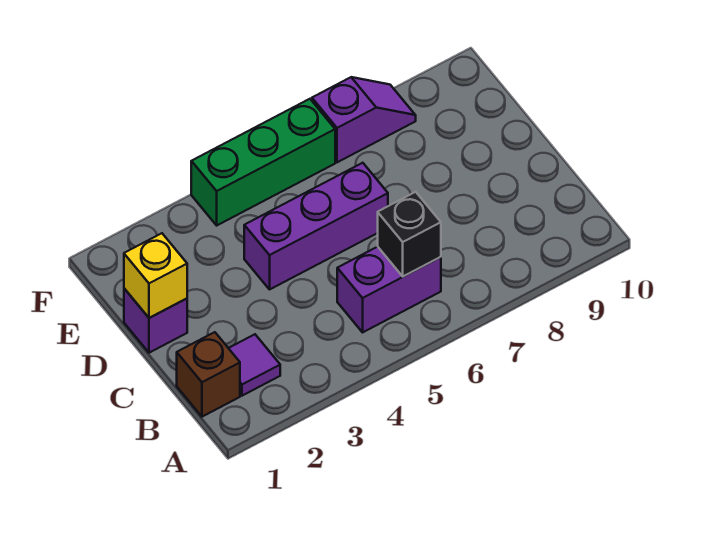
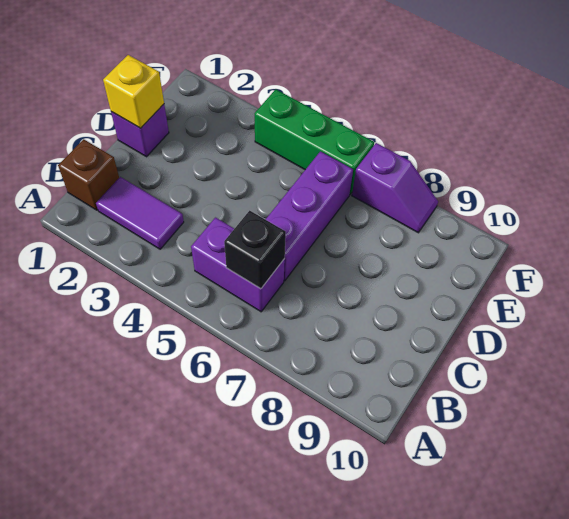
purple 1x1 tile [229,334,280,396] -> purple 1x2 tile [96,177,184,249]
purple 1x3 brick [244,163,388,289] -> purple 1x3 brick turned to [266,151,353,281]

